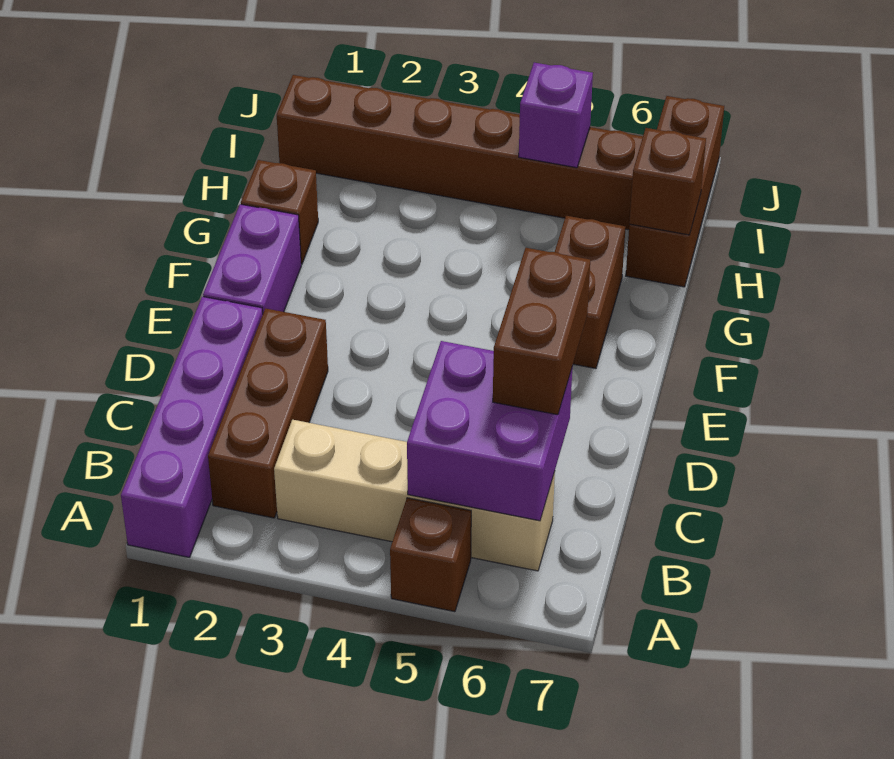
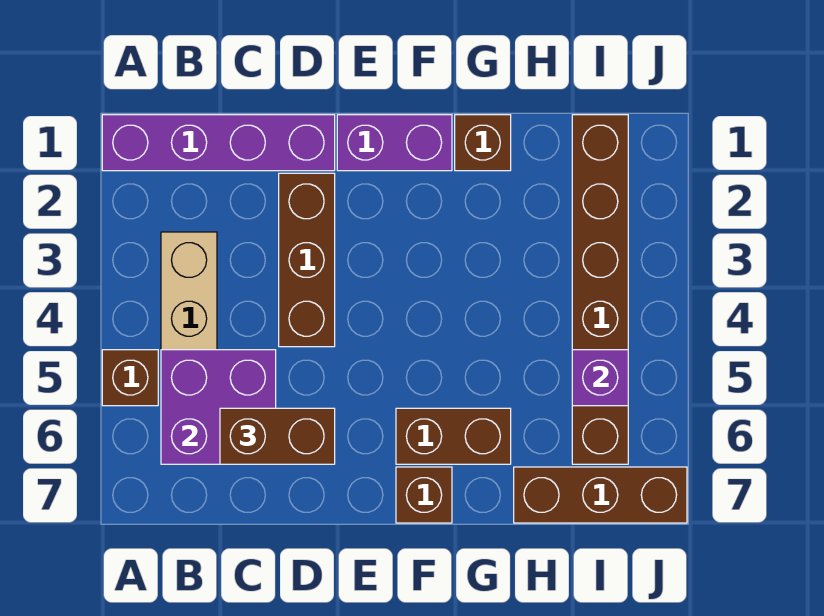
brown 1x3 brick [208,308,328,518] -> brown 1x3 brick turned to [279,173,335,347]
brown 1x1 brick [629,128,706,235] -> brown 1x1 brick moved to [396,467,452,523]

